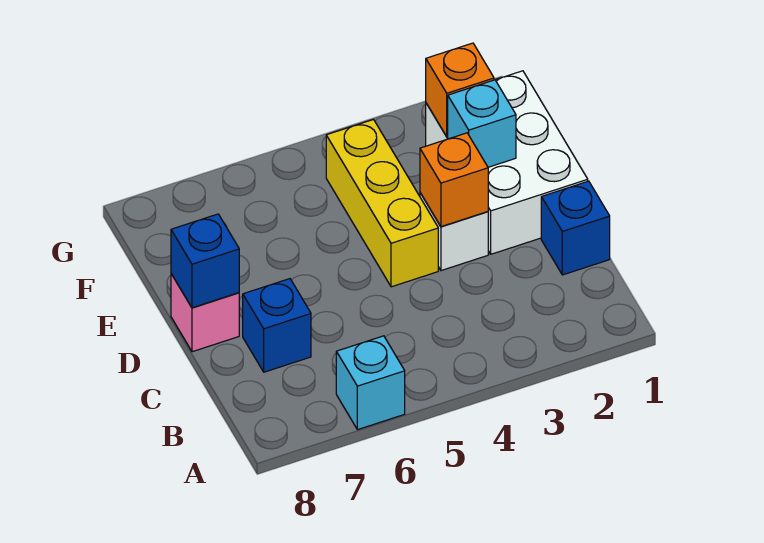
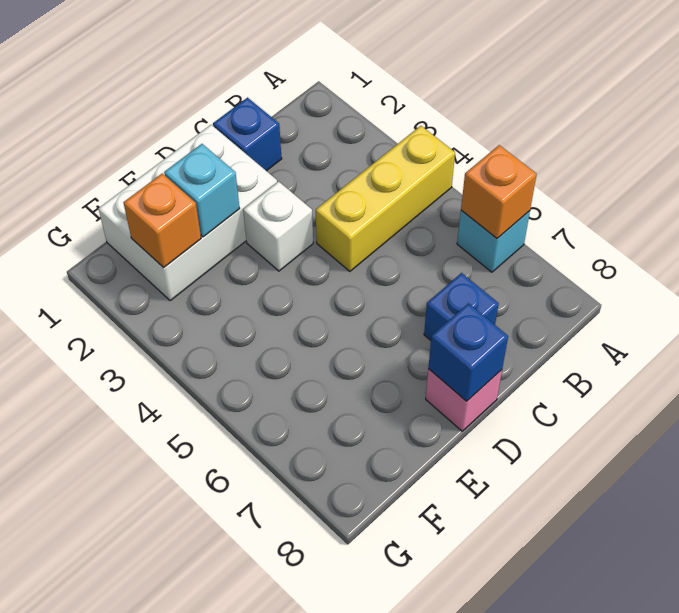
orange 1x1 brick [420,133,488,227] -> orange 1x1 brick moved to [461,145,537,238]
yellow 1x3 brick [326,120,438,287] -> yellow 1x3 brick moved to [316,126,455,271]

